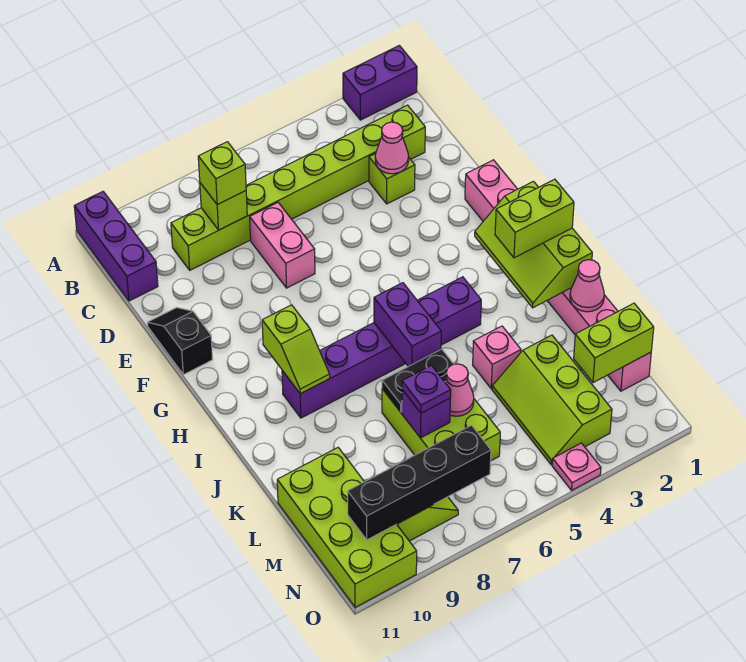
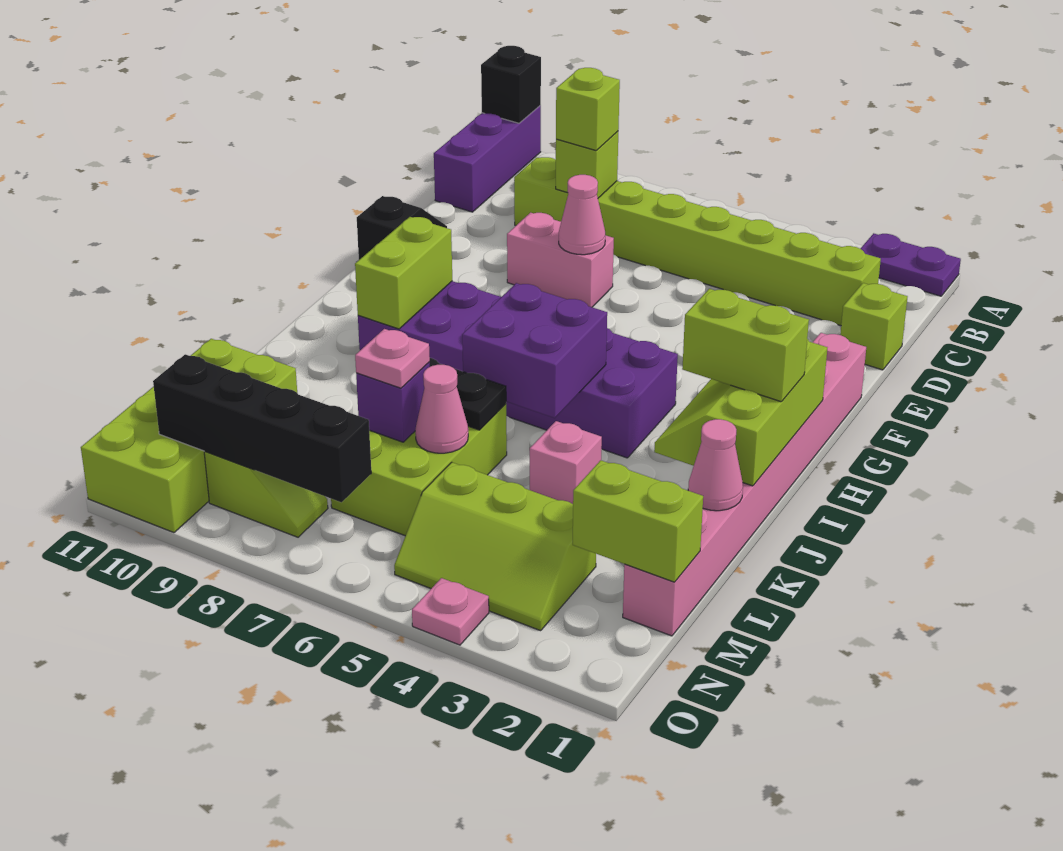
purple 1x2 brick [343,45,417,120] -> purple 1x2 plate [860,233,961,296]
none -> black 1x1 brick [481,46,541,123]
lime 1x1 brick [369,153,415,204] -> lime 1x1 brick moved to [840,283,907,370]
pink 1x1 cone [375,122,409,174] -> pink 1x1 cone moved to [559,175,605,255]
pink 1x2 brick [250,203,315,288] -> pink 1x2 brick turned to [507,213,614,307]
lime 1x2 slope [262,305,330,394] -> lime 1x2 brick [355,217,452,329]
purple 1x6 brick [282,277,481,418] -> purple 2x6 brick [358,281,678,458]
purple 1x2 brick [374,283,441,366] -> purple 2x2 brick [462,283,607,418]
lime 2x3 slope [492,335,612,465] -> lime 2x3 slope turned to [394,462,596,631]
purple 1x1 plate [402,365,451,413] -> pink 1x1 plate [355,329,430,388]

